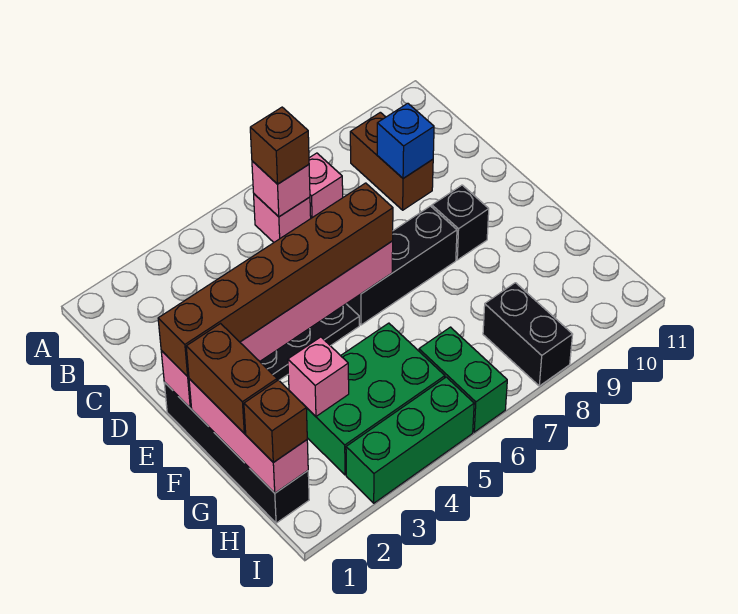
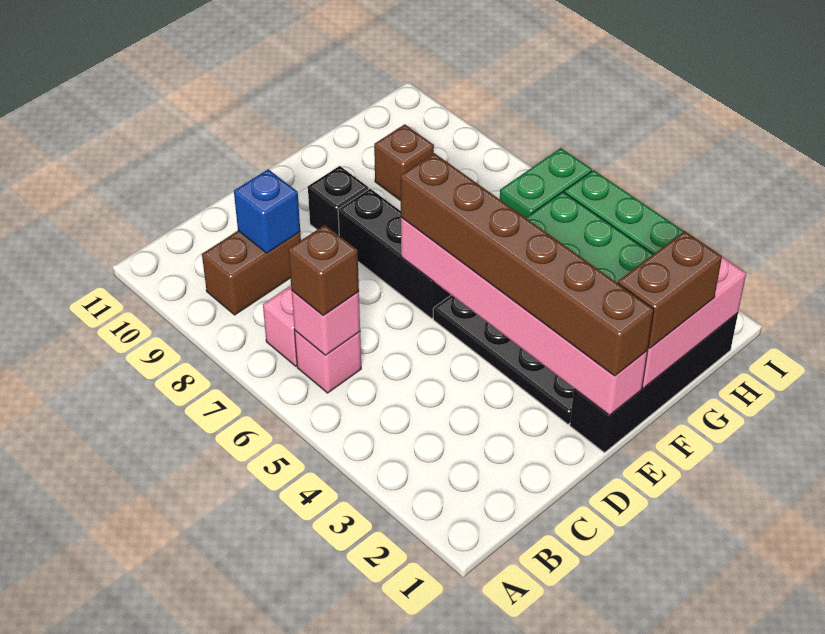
pink 1x1 brick [288,337,349,416] -> none
brown 1x1 brick [244,380,307,462] -> brown 1x1 brick moved to [374,124,434,201]
black 1x2 brick [483,283,573,386] -> none

